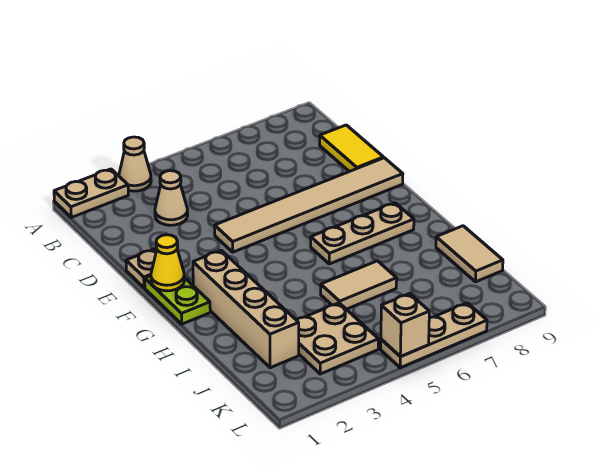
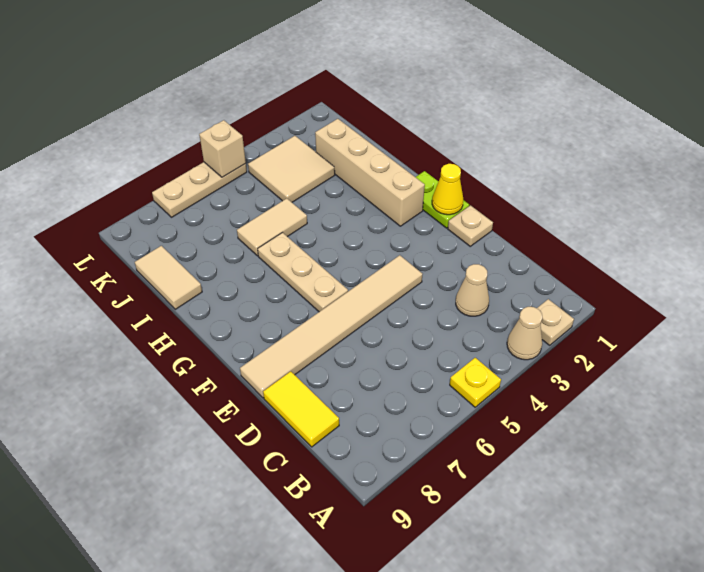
tan 1x2 plate [54,169,128,217] -> tan 1x1 plate [537,299,574,345]
none -> yellow 1x1 plate [450,358,501,407]
tan 1x3 plate [311,203,414,264] -> tan 1x3 plate turned to [258,233,348,312]
tan 2x2 plate [297,303,378,374] -> tan 2x2 tile [248,136,335,202]

